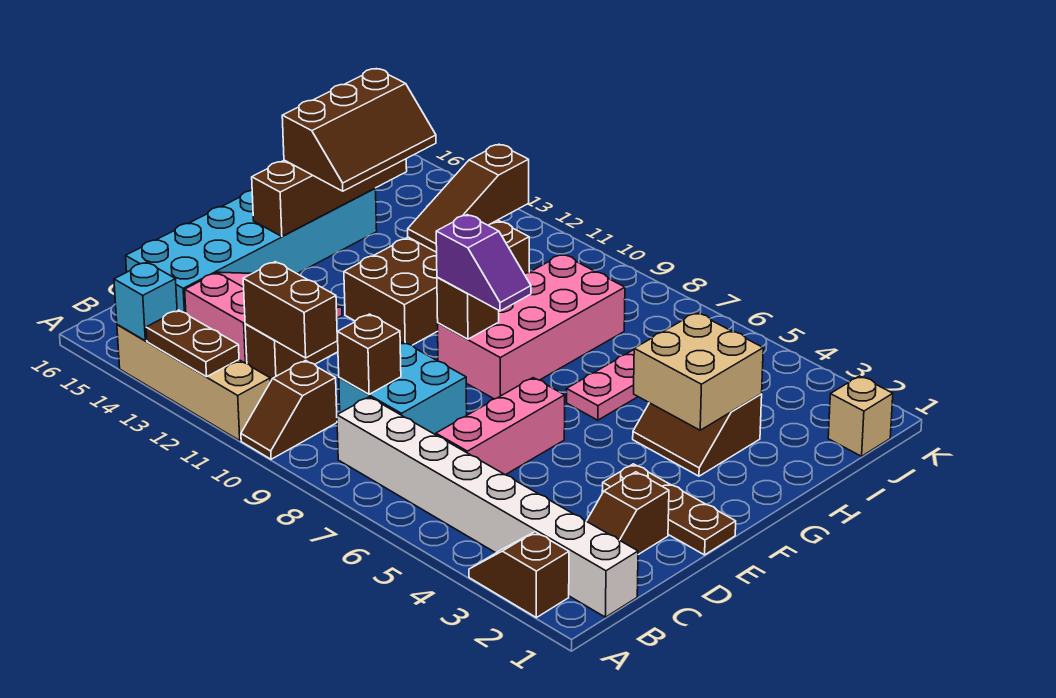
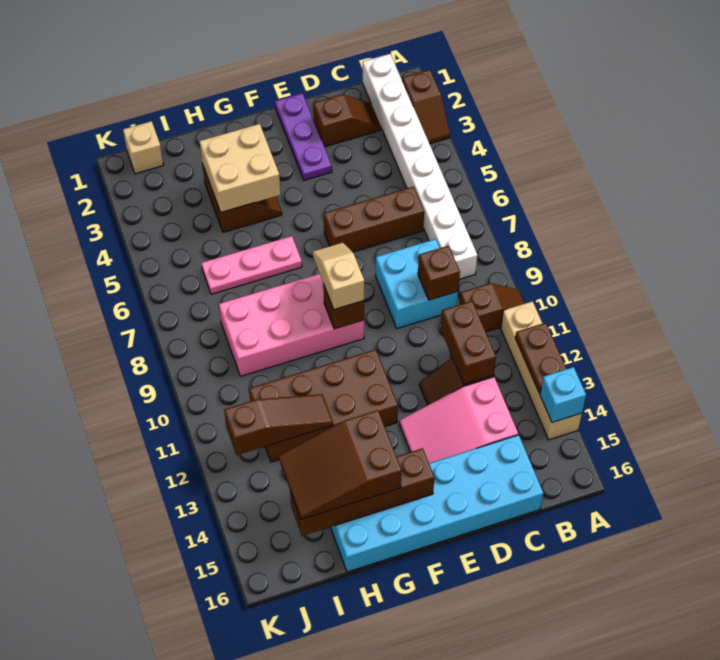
pink 1x3 brick [436,378,565,475] -> brown 1x3 brick [324,187,424,252]
brown 1x3 plate [602,464,736,555] -> purple 1x3 plate [275,93,332,180]
purple 1x2 slope [436,215,531,311] -> tan 1x2 slope [312,243,364,310]
brown 2x3 slope [282,69,436,191] -> brown 2x3 slope turned to [279,410,402,520]

